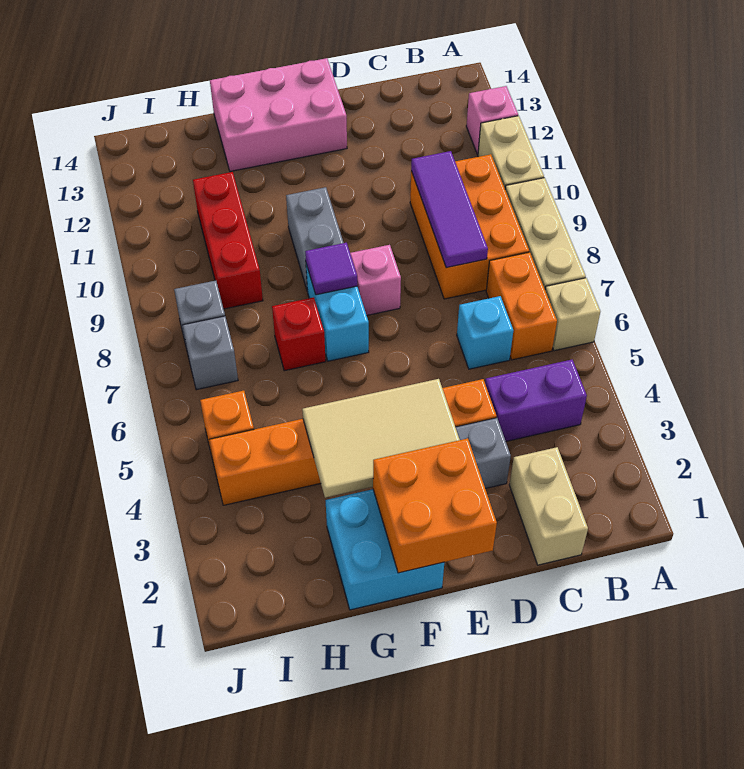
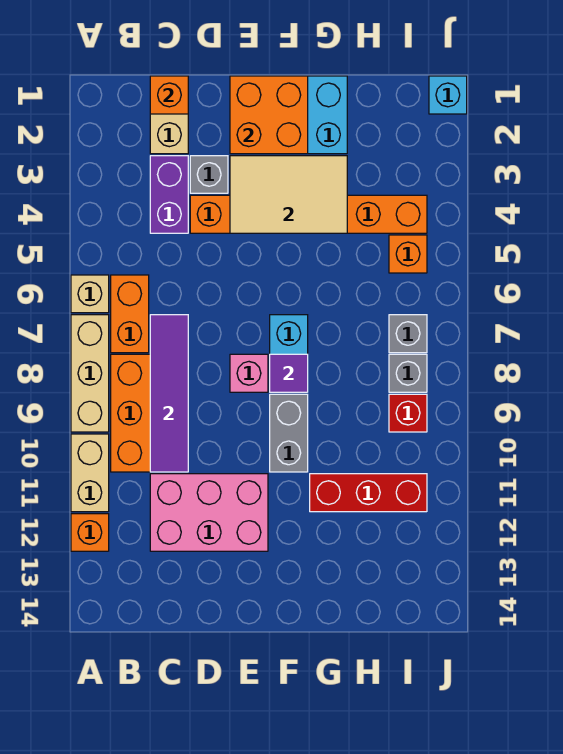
pink 1x1 brick [466,86,518,155] -> orange 1x1 brick [71,514,109,551]
purple 1x2 brick [485,360,587,441] -> purple 1x2 brick turned to [150,156,188,233]
none -> orange 1x1 brick [150,76,188,114]
cyan 1x1 brick [457,296,513,369] -> cyan 1x1 brick moved to [429,76,467,114]
purple 1x3 tile [411,151,488,268] -> purple 1x4 tile [150,315,188,472]
pink 2x3 brick [210,58,347,171] -> pink 2x3 brick moved to [150,474,268,551]
red 1x1 brick [272,297,326,371] -> red 1x1 brick moved to [389,394,427,432]
red 1x3 brick [193,172,263,309] -> red 1x3 brick turned to [310,474,427,512]

